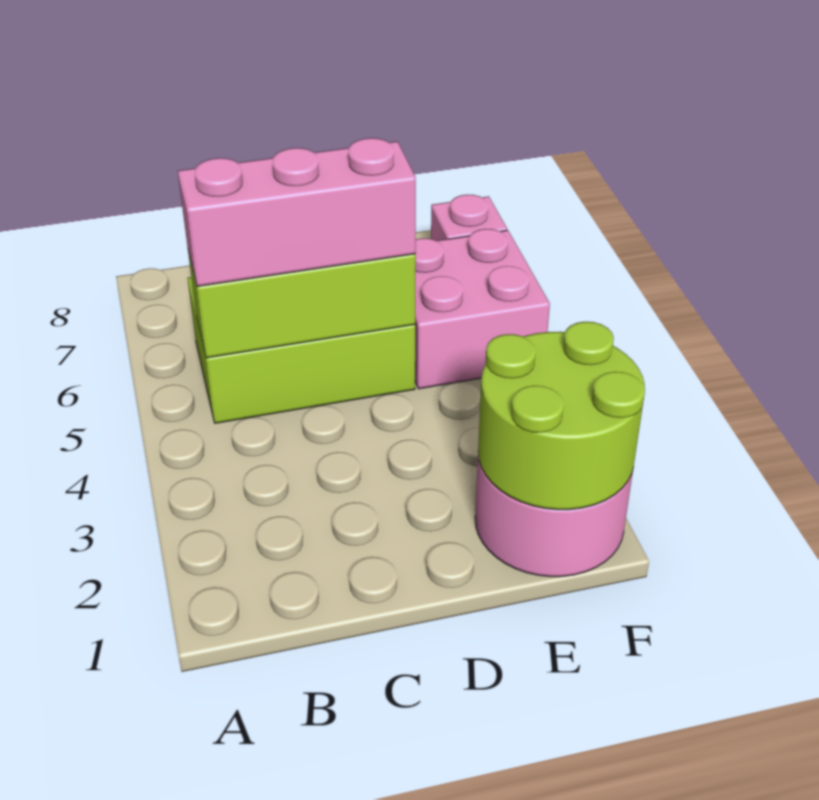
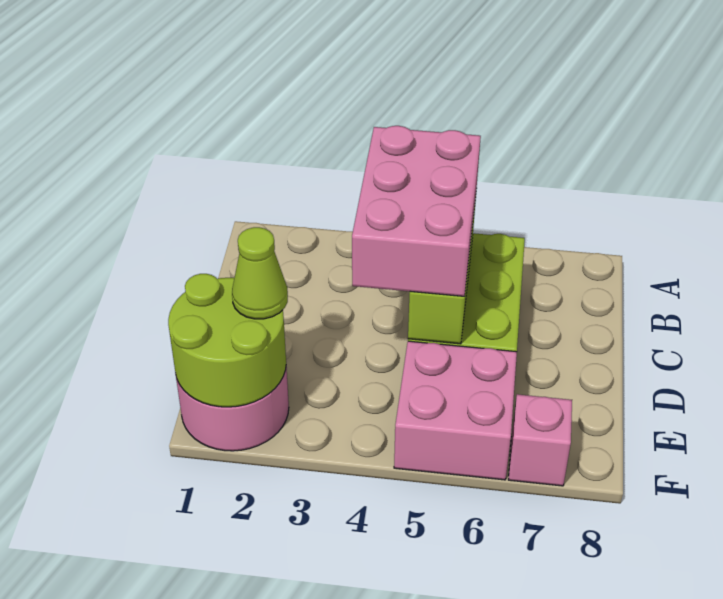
pink 1x3 brick [178,138,416,287] -> pink 2x3 brick [352,126,481,296]
none -> lime 1x1 cone [232,227,288,319]

